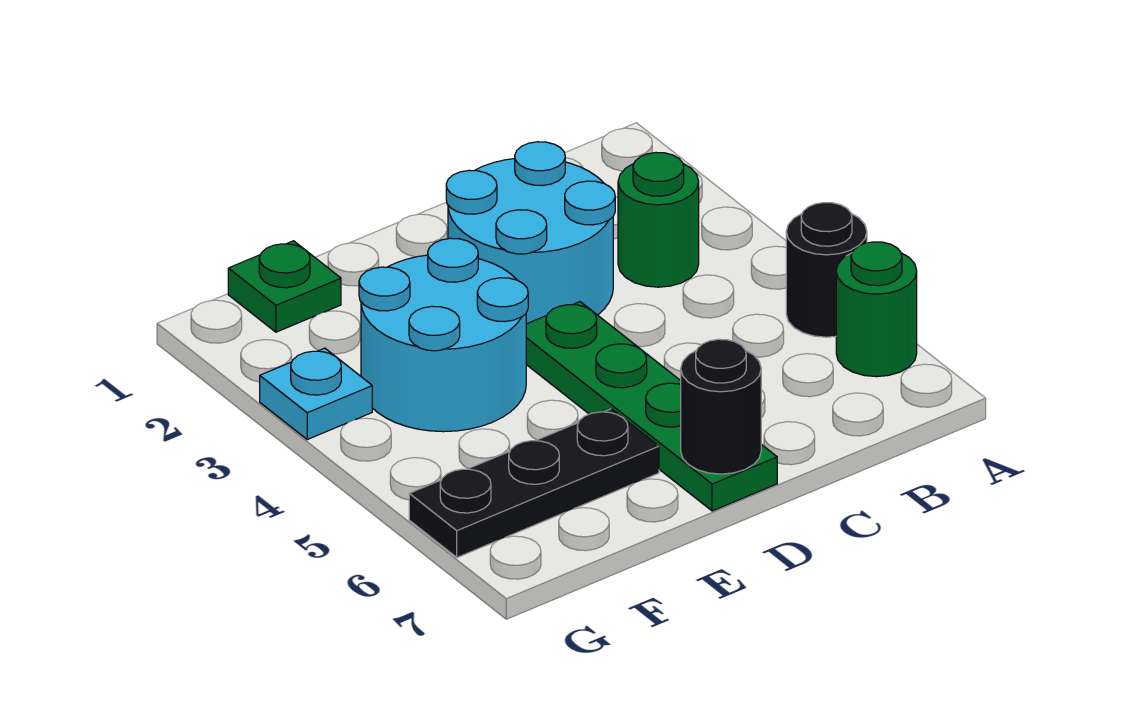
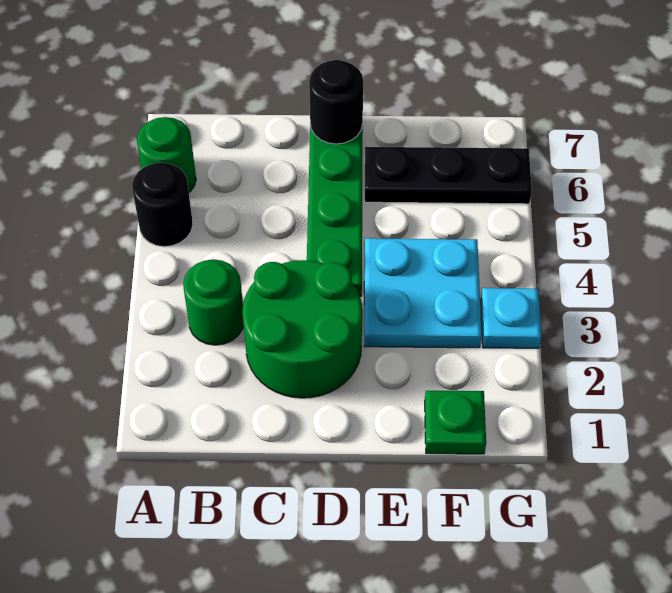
cyan 2x2 round brick [446,142,615,324] -> green 2x2 round brick [243,260,362,398]
cyan 2x2 round brick [359,238,528,432] -> cyan 2x2 plate [364,238,482,348]

